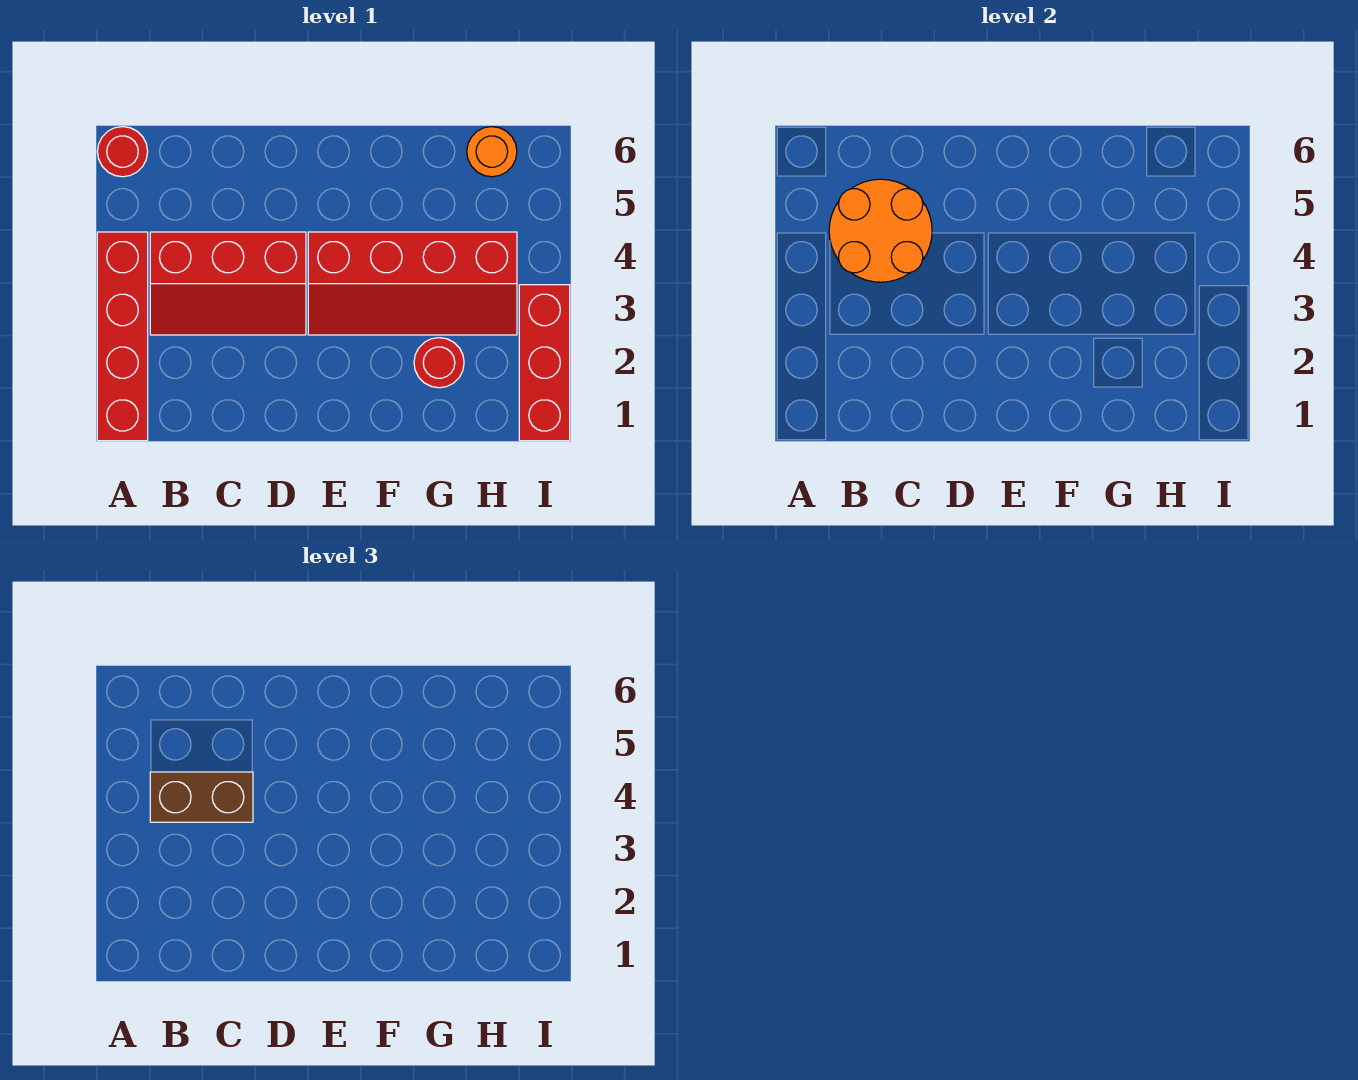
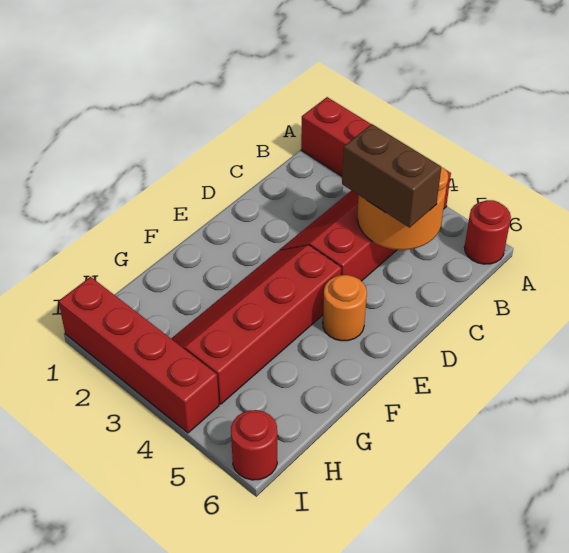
brown 1x2 brick [150,772,253,822] -> brown 1x2 brick turned to [342,124,441,228]
red 1x1 round brick [414,338,464,388] -> red 1x1 round brick moved to [231,410,277,480]
orange 1x1 round brick [467,127,517,177] -> orange 1x1 round brick moved to [323,275,367,341]
red 1x3 brick [519,285,570,441] -> red 1x4 brick [58,277,219,433]

